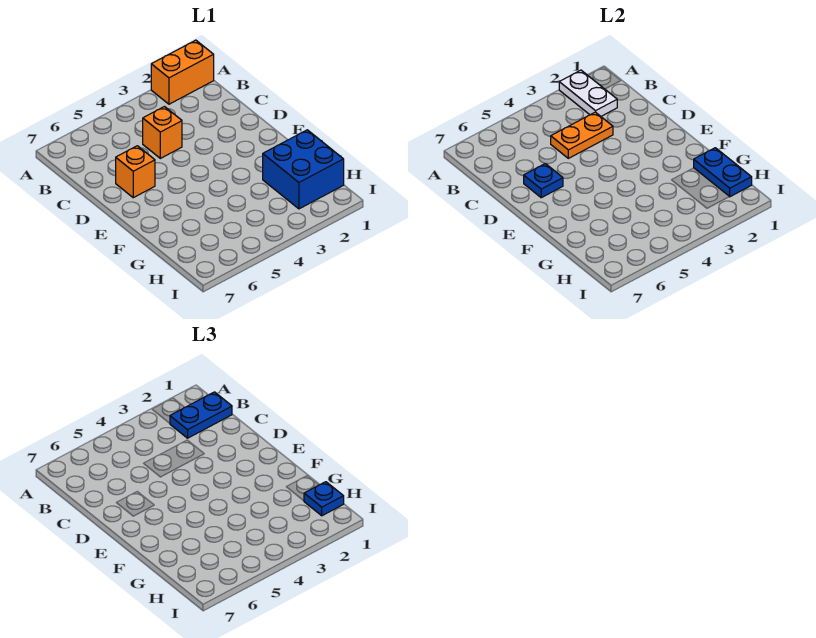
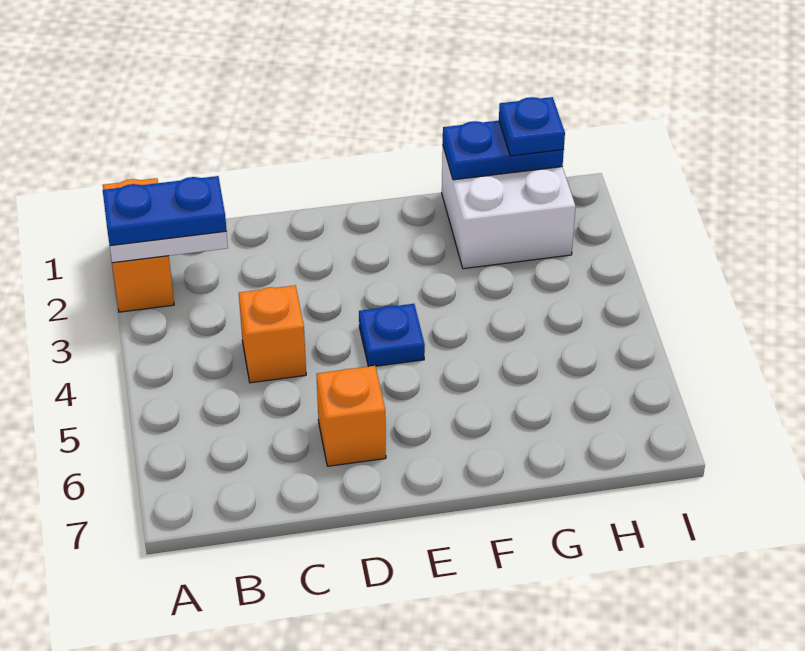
blue 1x2 plate [170,392,232,438] -> blue 1x2 plate turned to [103,176,227,246]
orange 1x2 plate [551,112,613,158] -> none
blue 1x1 plate [524,164,563,198] -> blue 1x1 plate moved to [359,304,425,367]
blue 2x2 brick [263,130,344,209] -> white 2x2 brick [442,147,576,269]

